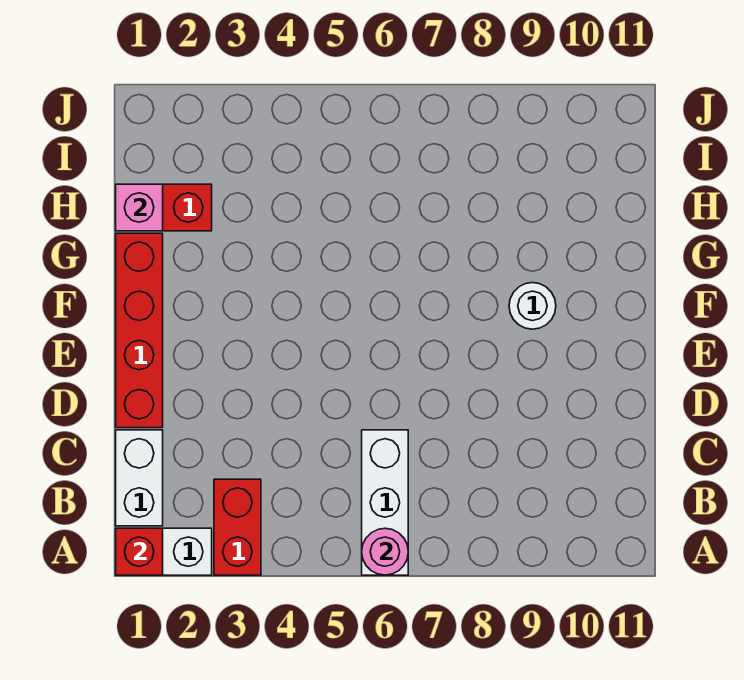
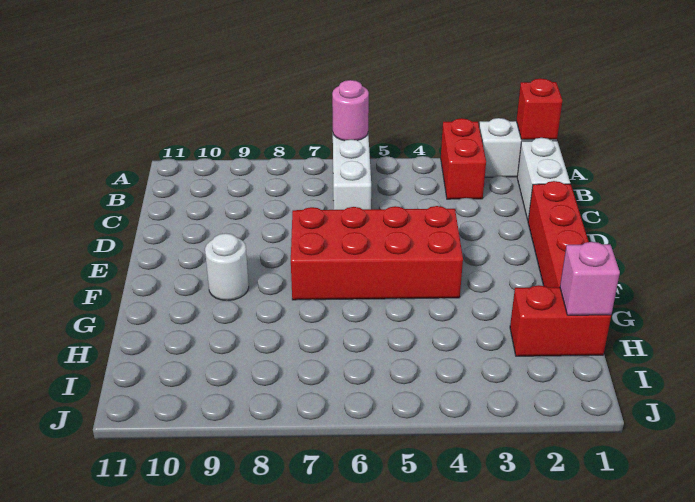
none -> red 2x4 brick [291,206,463,300]

